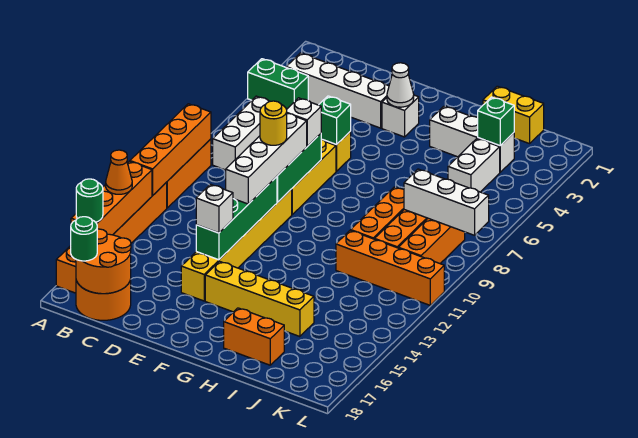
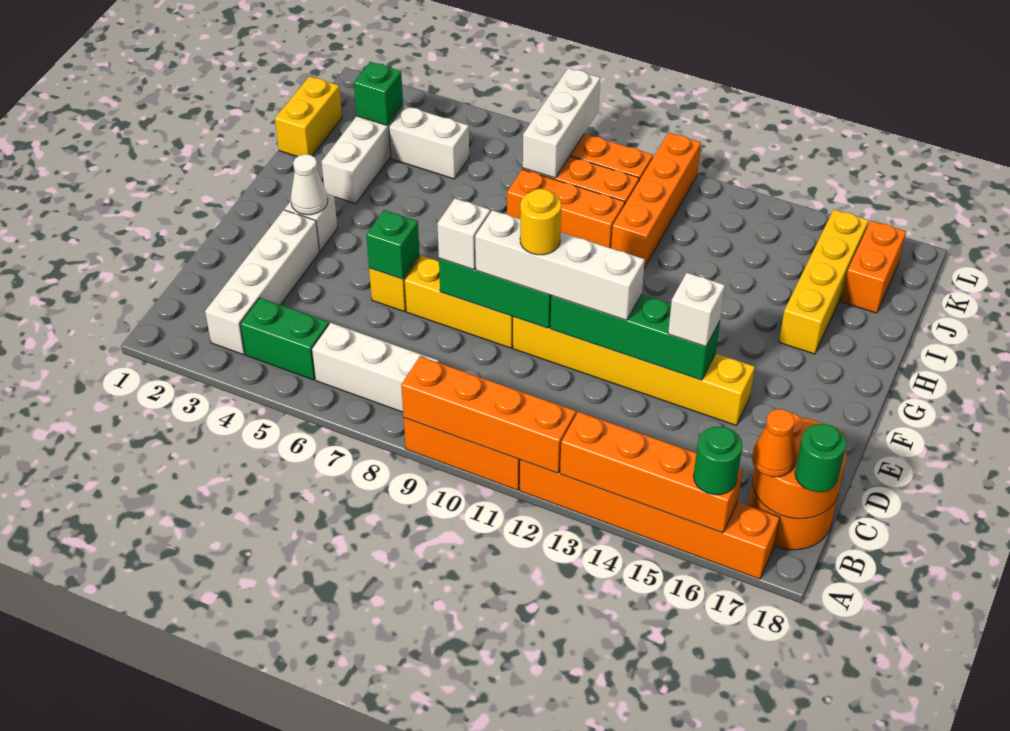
green 1x2 brick [248,59,308,109] -> green 1x2 brick turned to [240,298,329,380]
orange 1x1 cone [106,150,132,194] -> orange 1x1 cone moved to [752,409,796,477]
yellow 1x4 brick [205,261,314,337] -> yellow 1x4 brick moved to [779,210,869,354]
orange 1x2 brick [224,308,284,365] -> orange 1x2 brick moved to [841,221,906,313]

